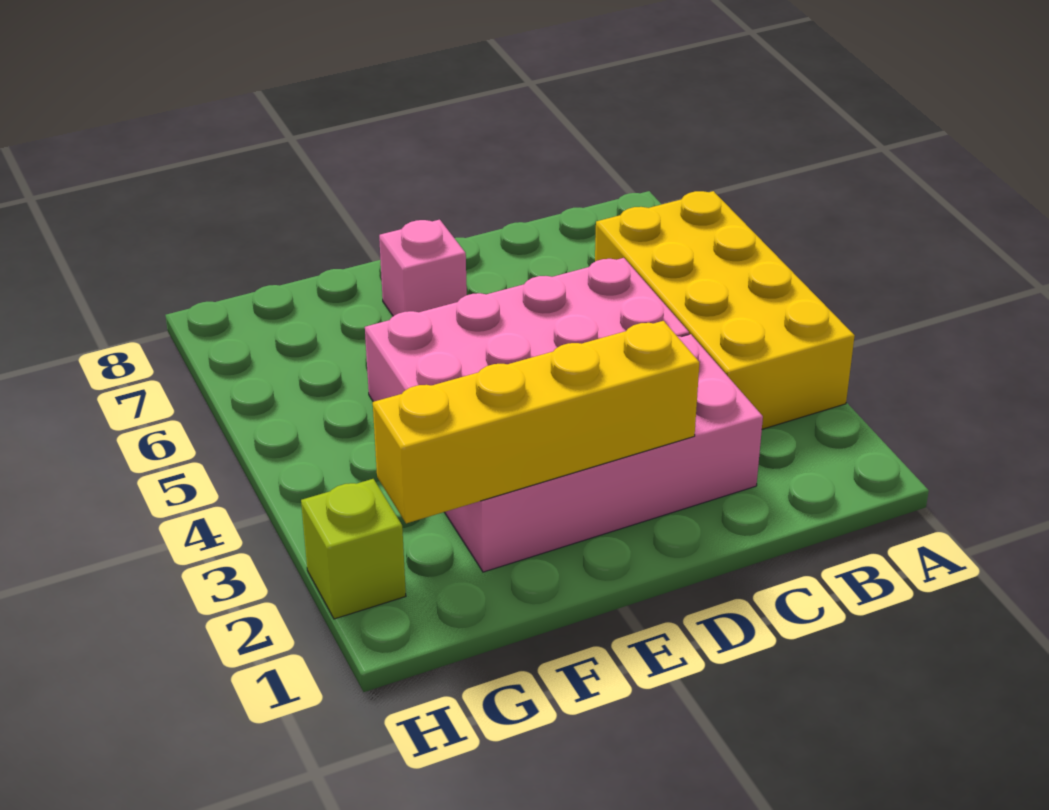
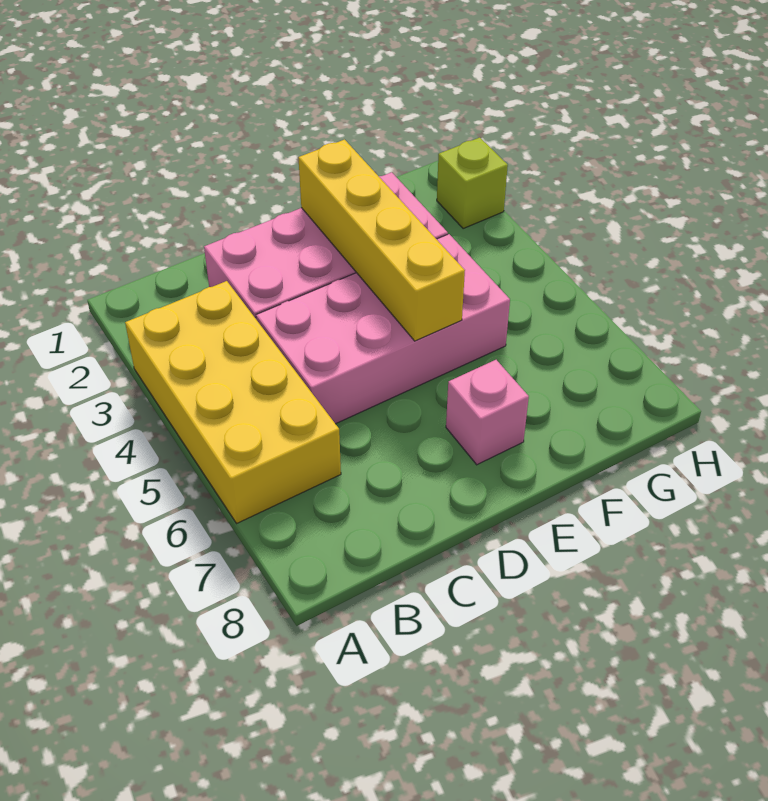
yellow 1x4 brick [373,321,699,523] -> yellow 1x4 brick turned to [298,140,465,341]

